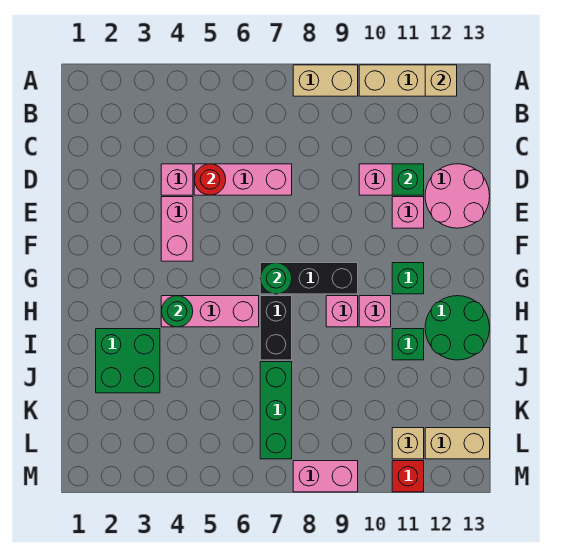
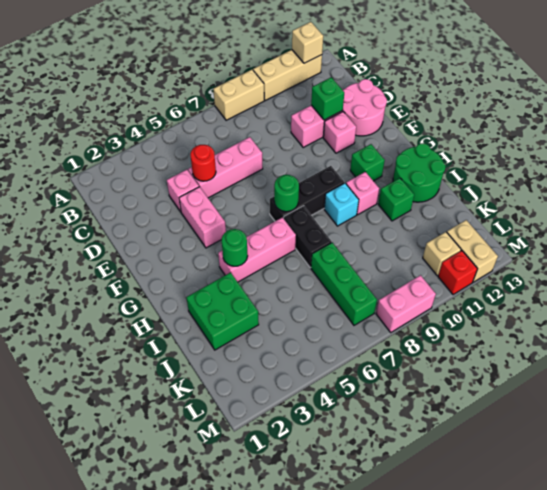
pink 1x1 brick [326,296,358,327] -> cyan 1x1 brick [324,183,359,226]
tan 1x2 brick [425,428,490,459] -> tan 1x2 brick turned to [447,220,498,282]

